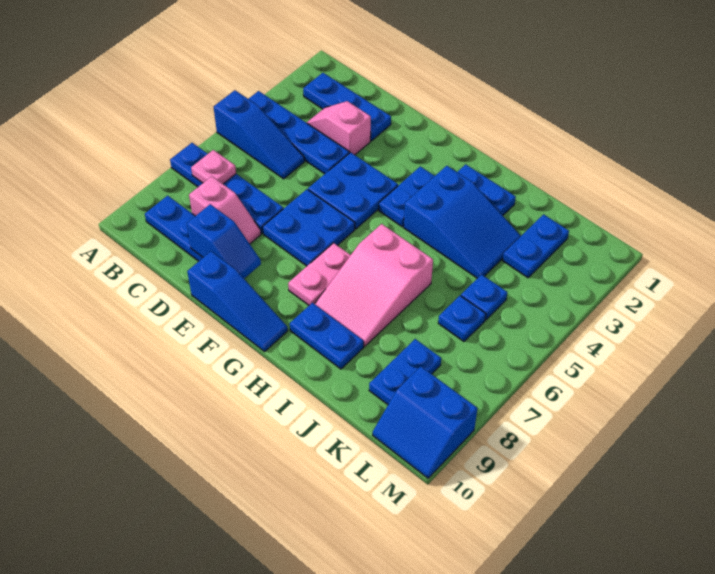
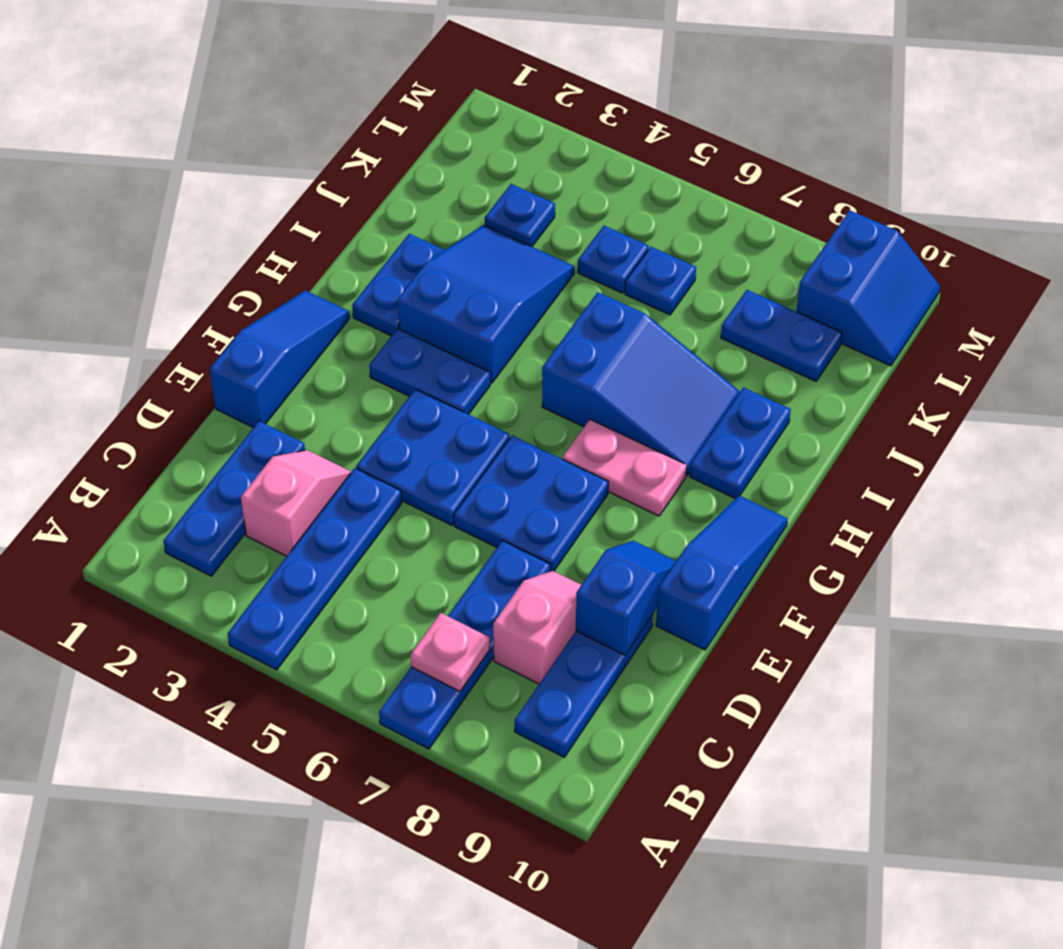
blue 1x3 slope [214,90,305,179] -> blue 1x3 slope moved to [210,290,350,428]
pink 1x2 slope [307,101,371,155] -> pink 1x2 slope turned to [241,450,351,556]
pink 2x3 slope [315,224,433,347] -> blue 2x3 slope [542,292,740,476]
blue 1x2 plate [503,214,569,278] -> blue 1x1 plate [485,184,555,247]

